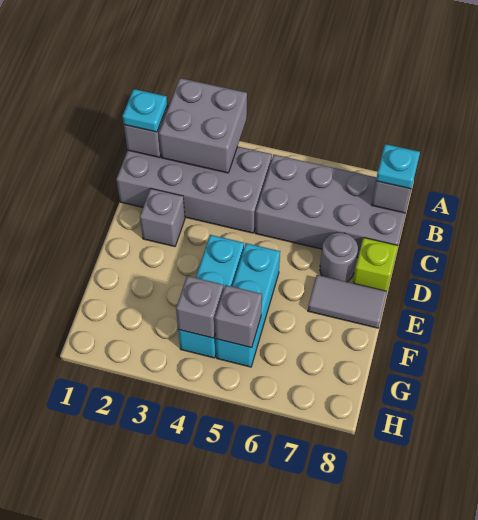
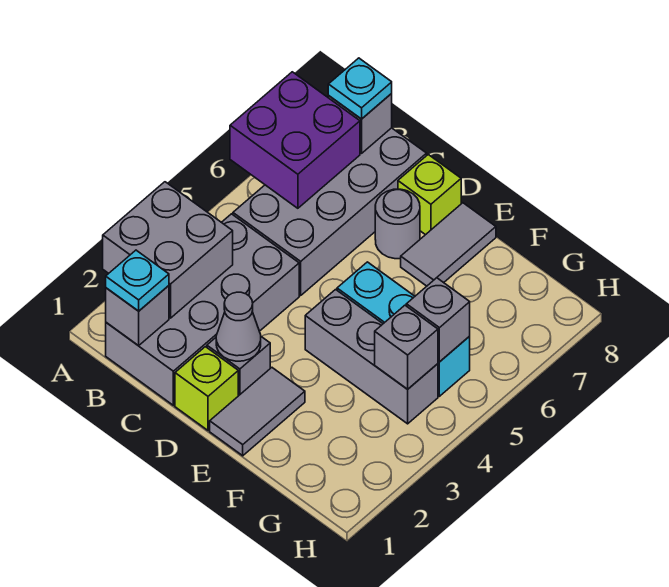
none -> purple 2x2 brick [230,72,360,208]
none -> lime 1x1 brick [175,347,238,430]
none -> grey 1x1 cone [216,292,261,361]
none -> grey 1x2 tile [210,368,305,456]
cyan 1x3 brick [178,235,244,358] -> grey 1x3 brick [305,290,438,424]

